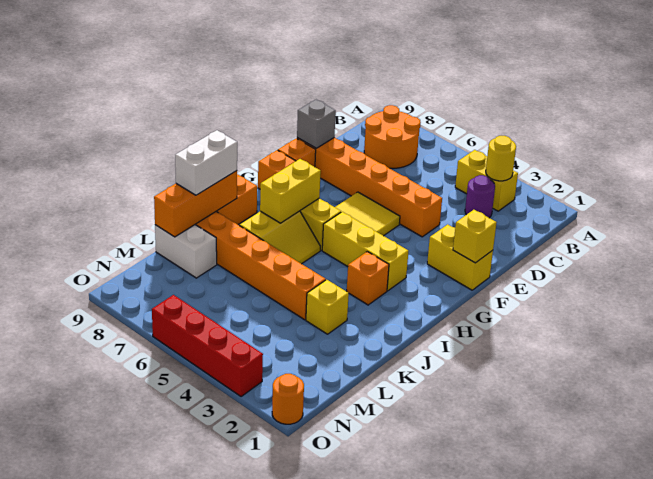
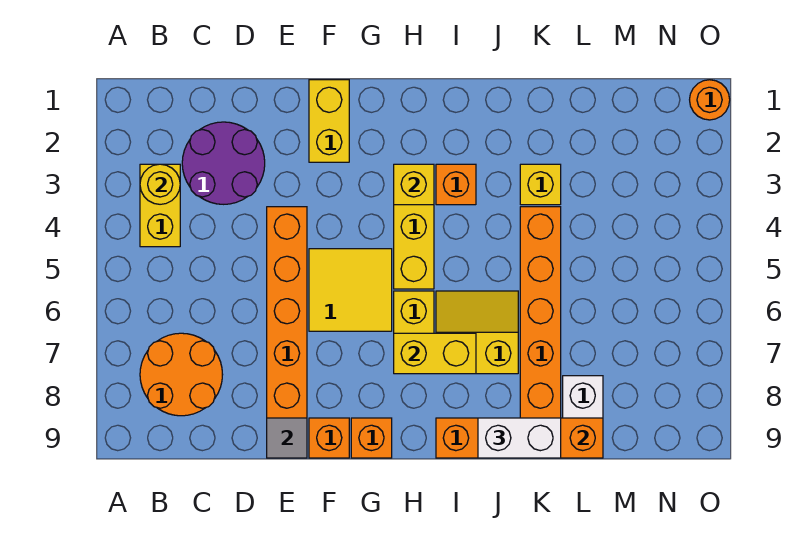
purple 1x1 round brick [465,175,495,218] -> purple 2x2 round brick [182,122,265,204]
grey 1x1 brick [297,100,336,148] -> grey 1x1 tile [267,418,307,458]
yellow 1x1 brick [453,210,497,263] -> yellow 1x1 brick moved to [394,164,434,205]
red 1x4 brick [152,295,263,397] -> none

